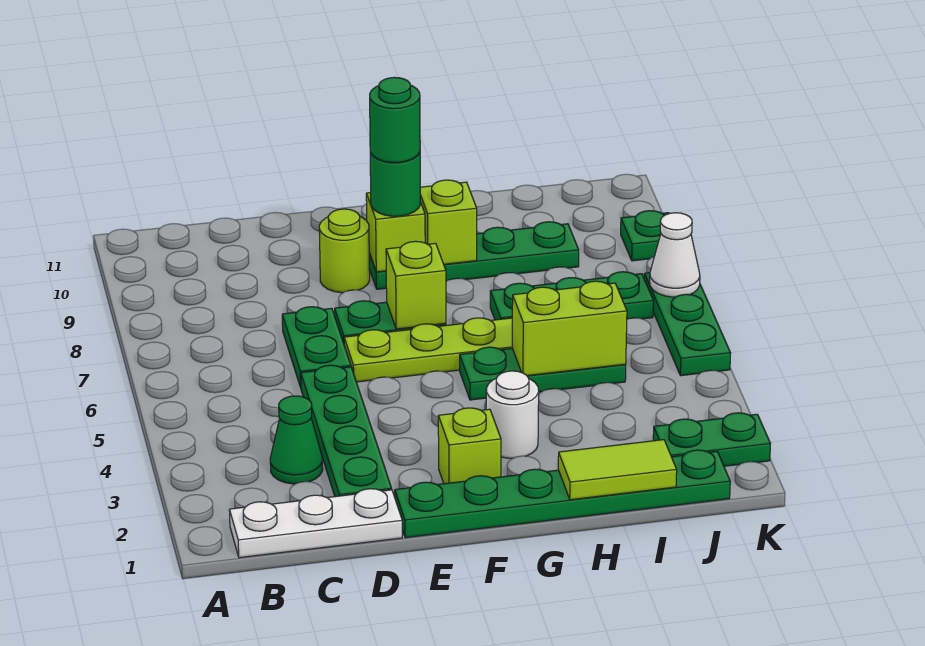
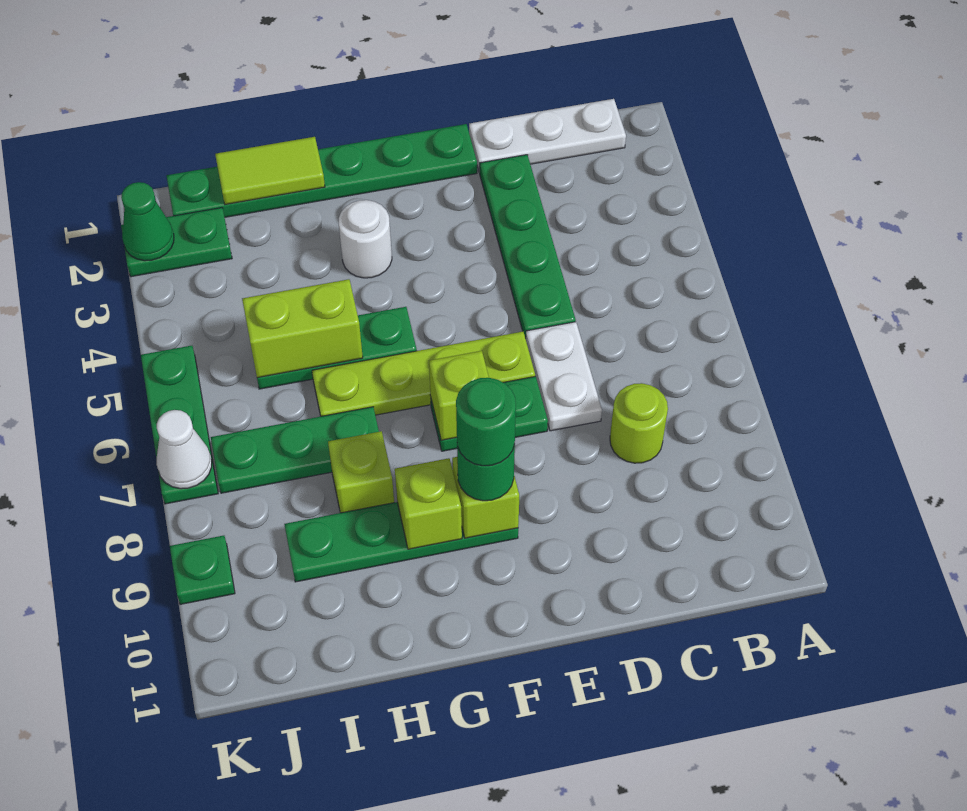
green 1x1 cone [270,396,323,484] -> green 1x1 cone moved to [121,182,174,261]
green 1x2 plate [282,307,351,387] -> white 1x2 plate [526,322,602,431]
lime 1x1 round brick [319,209,370,293] -> lime 1x1 round brick moved to [610,383,668,463]
lime 1x1 brick [438,408,501,484] -> lime 1x1 brick moved to [328,431,394,513]

